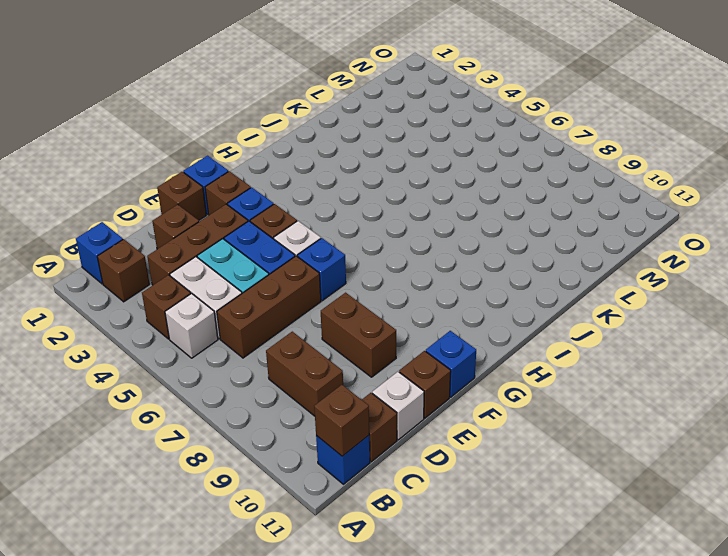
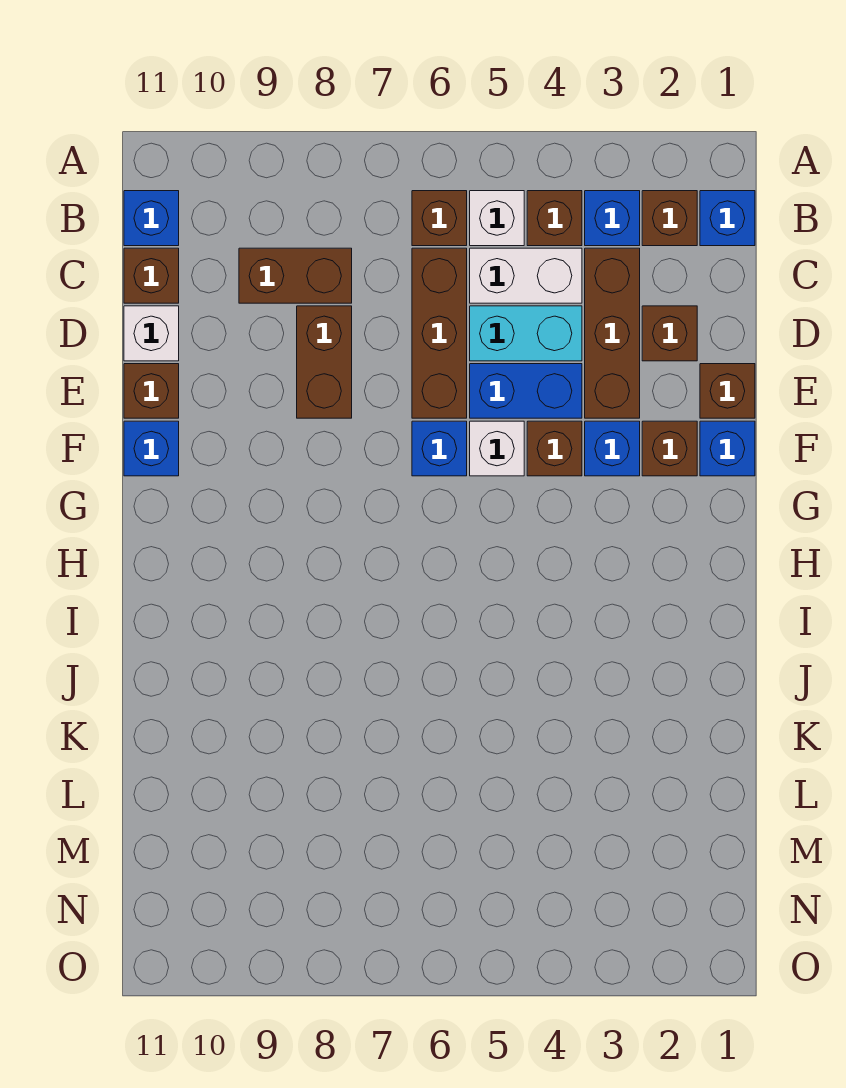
none -> blue 1x1 brick [585,191,640,246]
brown 1x1 brick [314,385,369,456] -> brown 1x1 brick moved to [412,191,467,246]
brown 1x2 brick [321,293,396,377] -> brown 1x2 brick turned to [297,306,352,418]

